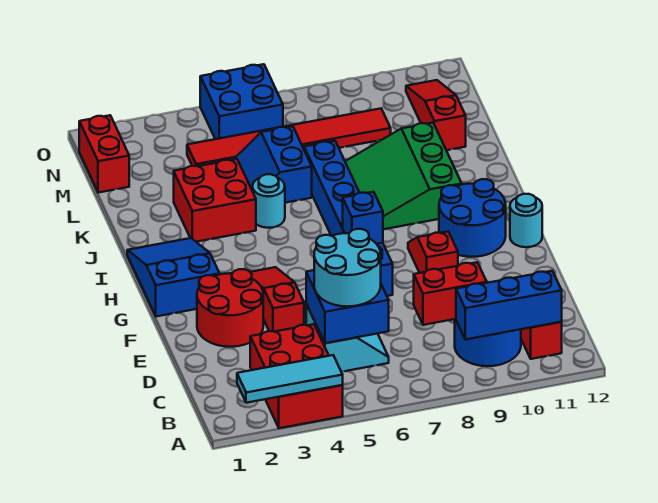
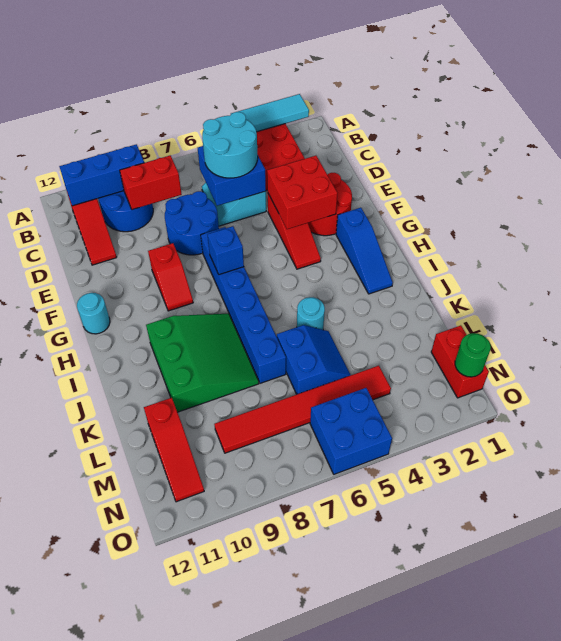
blue 2x3 slope [127,238,220,316] -> blue 1x3 slope [336,208,393,294]
blue 2x2 round brick [439,179,506,257] -> blue 2x2 round brick moved to [165,191,219,255]
red 2x2 brick [174,159,256,242] -> red 2x2 brick moved to [267,156,338,229]
none -> green 1x1 round brick [455,333,491,377]

